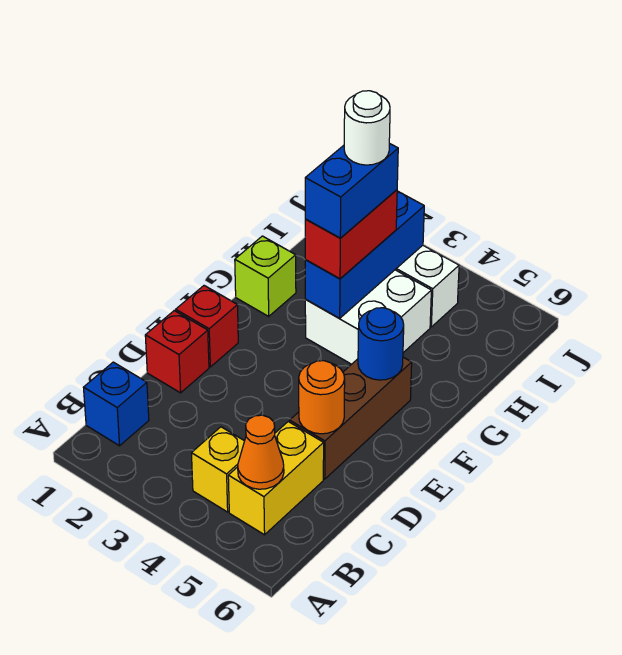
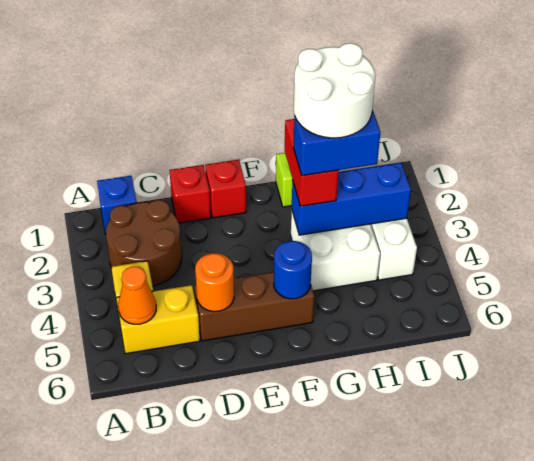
none -> brown 2x2 round brick [106,200,182,286]
red 1x2 brick [305,190,397,279] -> red 1x2 brick turned to [285,119,339,206]
white 1x1 round brick [344,91,390,165] -> white 2x2 round brick [294,43,375,138]

